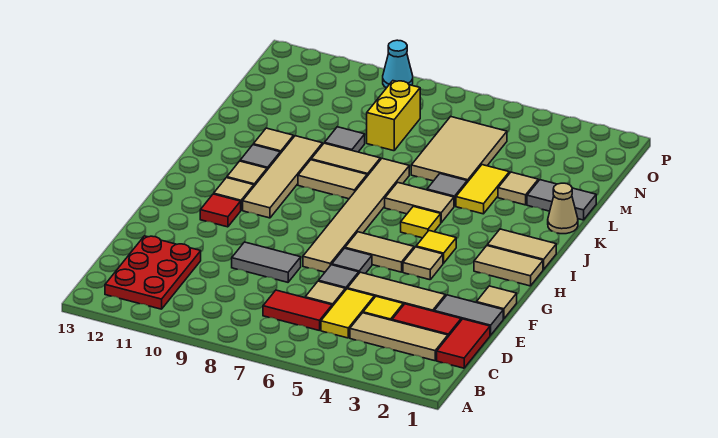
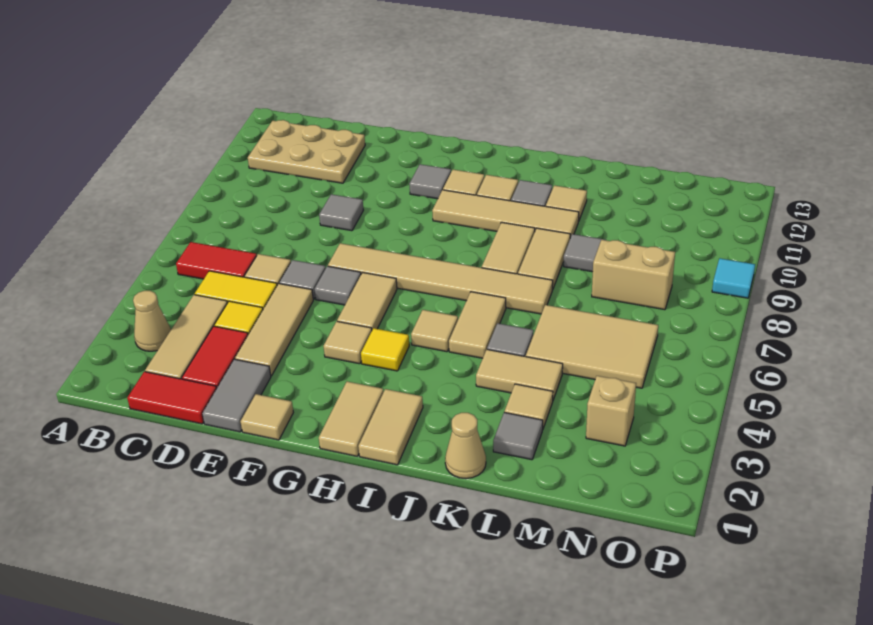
none -> tan 1x1 cone [133,291,171,351]
red 2x3 plate [105,236,201,309] -> tan 2x3 plate [248,120,365,183]
red 1x2 tile [263,290,332,331] -> red 1x2 tile turned to [176,242,257,279]
grey 1x2 tile [232,242,301,282] -> grey 1x1 tile [319,194,363,231]
red 1x1 tile [200,194,241,227] -> grey 1x1 tile [409,164,451,199]
yellow 1x1 tile [401,206,441,238] -> tan 1x1 tile [411,310,458,352]
yellow 1x2 tile [456,165,509,214] -> tan 1x2 tile [476,349,563,400]
grey 1x2 tile [527,180,596,220] -> grey 1x1 tile [493,412,543,460]
yellow 1x2 brick [367,81,420,151] -> tan 1x2 brick [592,240,675,310]
none -> tan 1x1 brick [586,376,636,446]
cyan 1x1 cone [383,40,413,88] -> cyan 1x1 tile [712,258,755,298]

